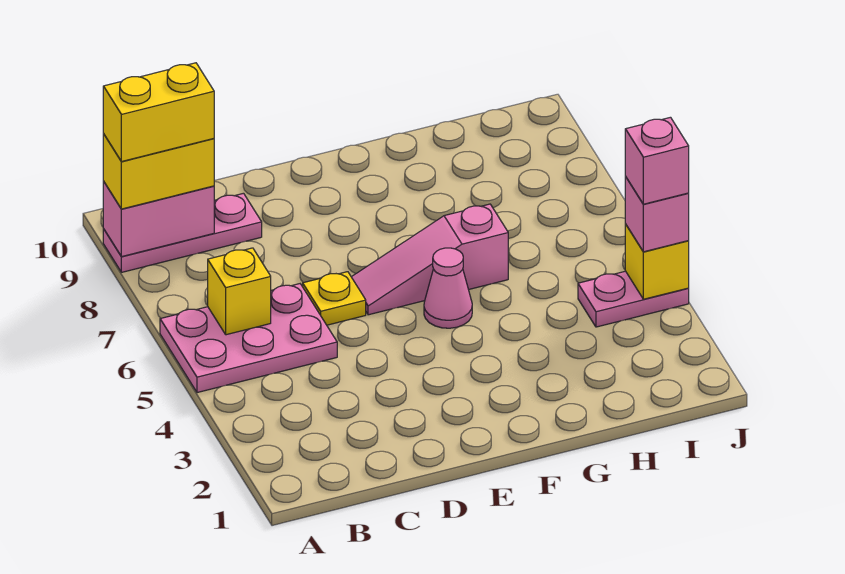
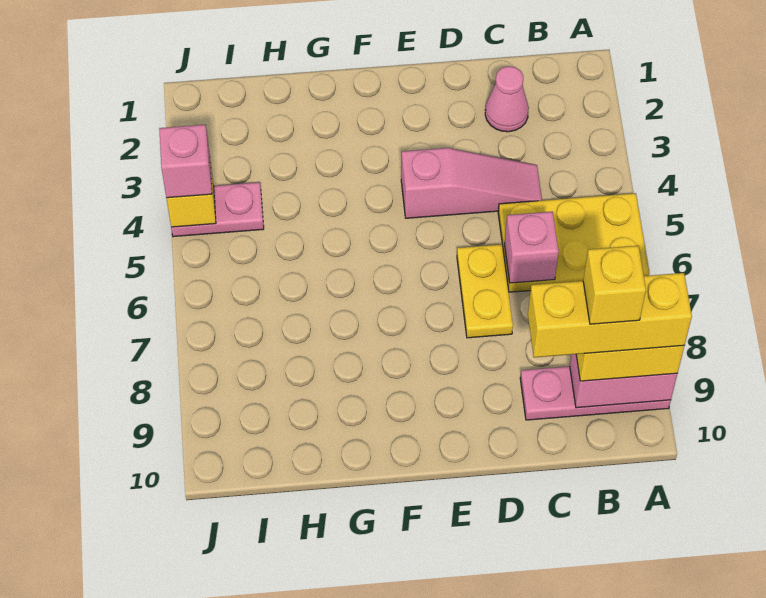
pink 2x3 plate [160,284,337,393] -> yellow 2x3 plate [498,193,649,292]
yellow 1x2 brick [103,63,214,162] -> yellow 1x3 brick [528,273,692,357]
yellow 1x1 brick [208,248,271,335] -> yellow 1x1 brick moved to [583,246,646,324]
yellow 1x1 plate [303,272,366,325] -> yellow 1x2 plate [457,244,513,338]
pink 1x3 slope [352,204,508,315] -> pink 1x3 slope moved to [401,148,542,218]
pink 1x1 cone [424,248,472,328] -> pink 1x1 cone moved to [485,66,529,132]
pink 1x1 brick [625,117,689,204] -> pink 1x1 brick moved to [504,212,559,283]

